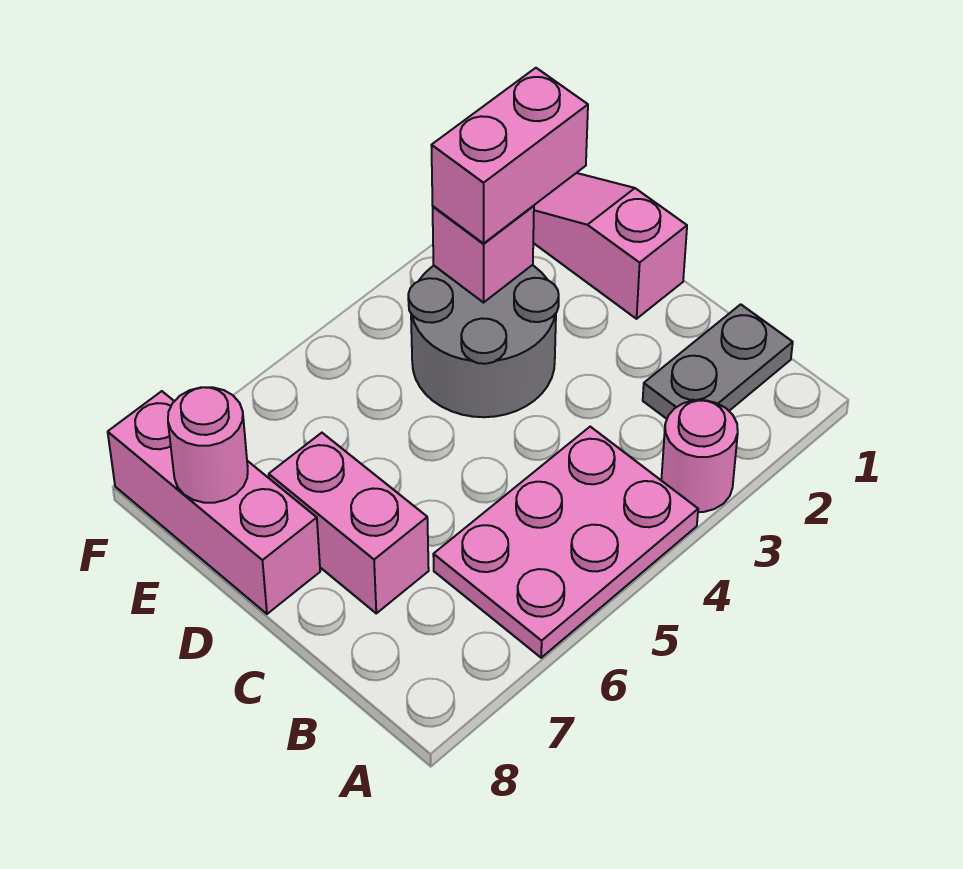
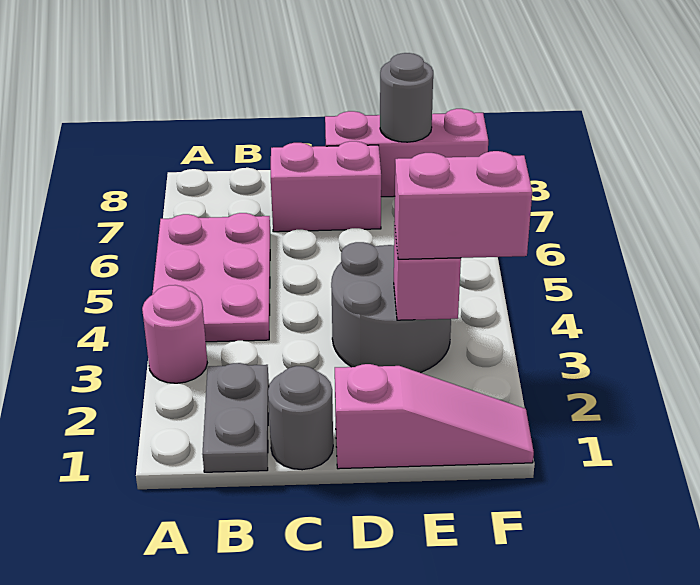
none -> grey 1x1 round brick [268,366,333,470]
pink 1x2 brick [431,68,588,243] -> pink 1x2 brick turned to [394,151,532,259]
pink 1x1 round brick [168,387,248,503] -> grey 1x1 round brick [380,53,433,142]

